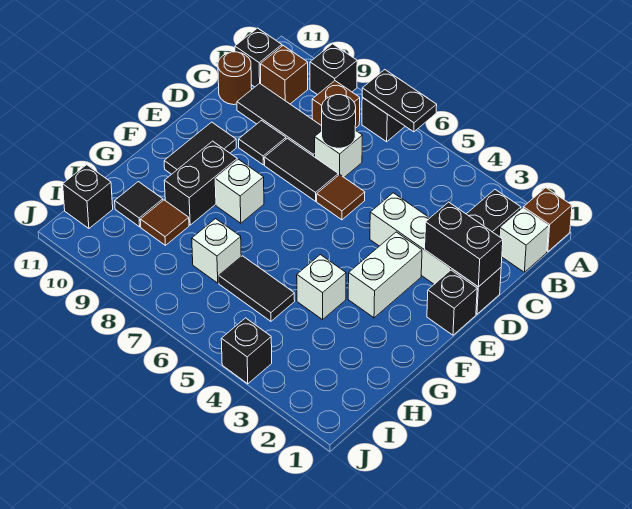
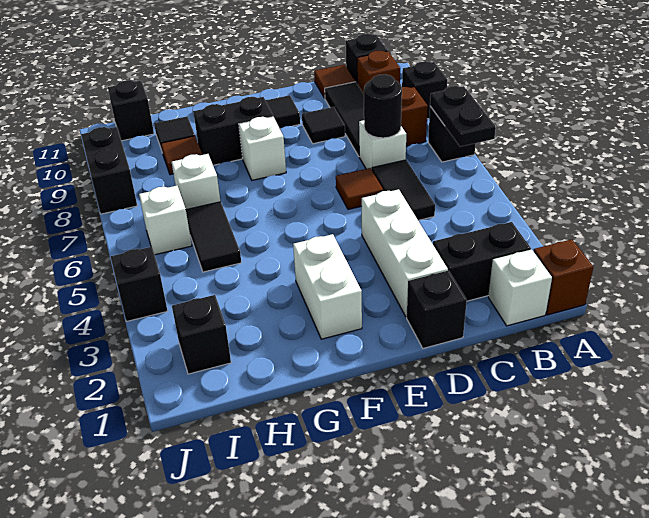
brown 1x1 round brick [218,52,252,105] -> brown 1x1 tile [314,65,355,98]
black 1x2 brick [425,202,503,287] -> black 1x2 brick moved to [81,127,137,214]
black 1x2 tile [264,138,338,201] -> black 1x2 tile moved to [372,160,435,220]
black 1x1 brick [427,270,477,335] -> black 1x1 brick moved to [172,295,231,374]
white 1x2 brick [348,232,422,318] -> white 1x2 brick turned to [293,234,362,339]
white 1x1 brick [297,255,346,320] -> white 1x1 brick moved to [139,186,192,255]

